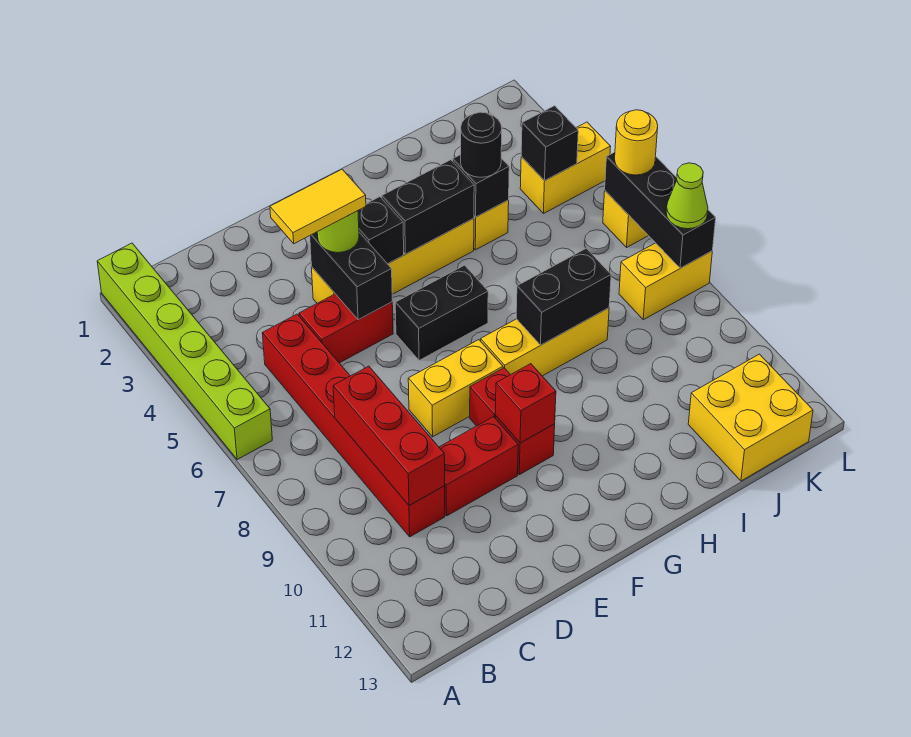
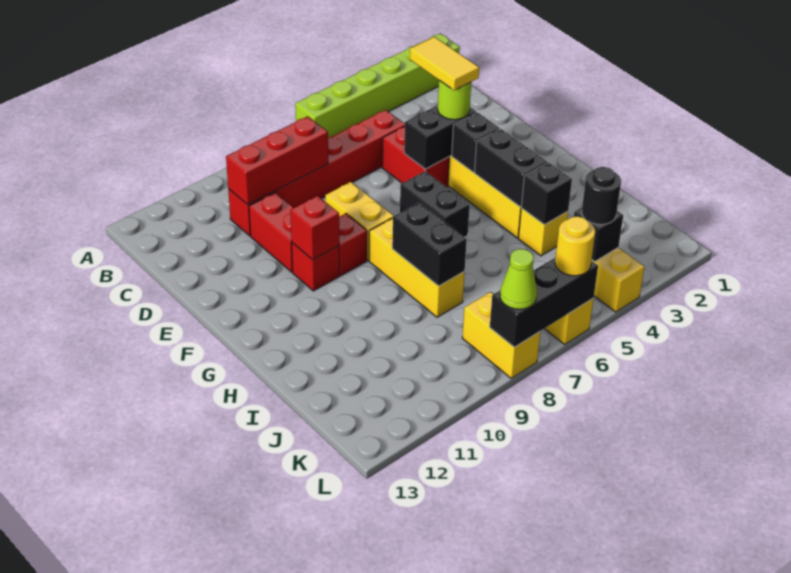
black 1x1 round brick [461,112,502,177] -> black 1x1 round brick moved to [582,167,621,225]
yellow 2x2 brick [688,354,813,481] -> none

